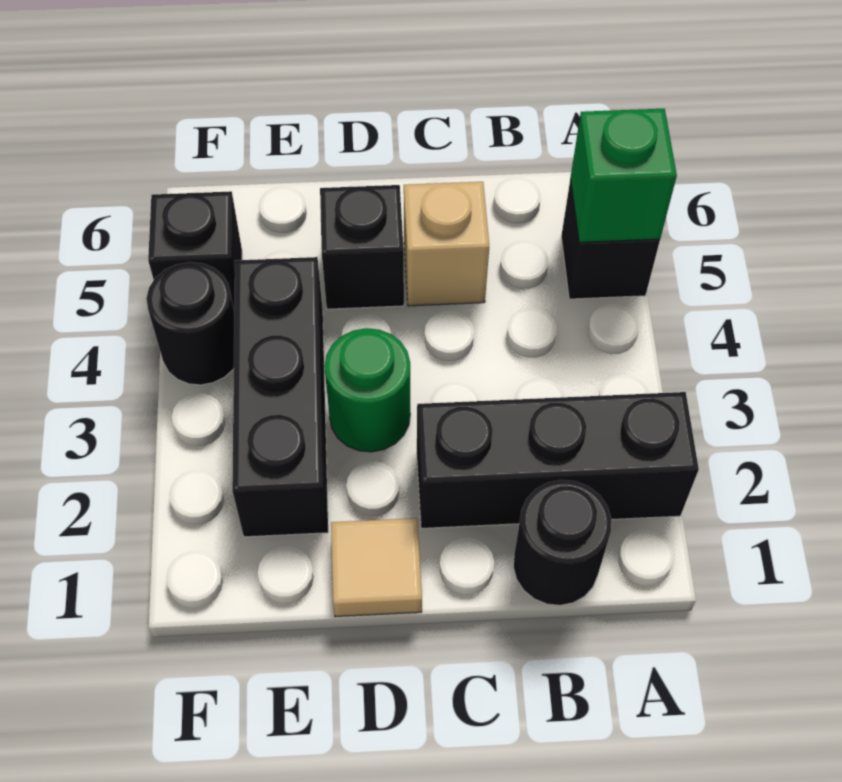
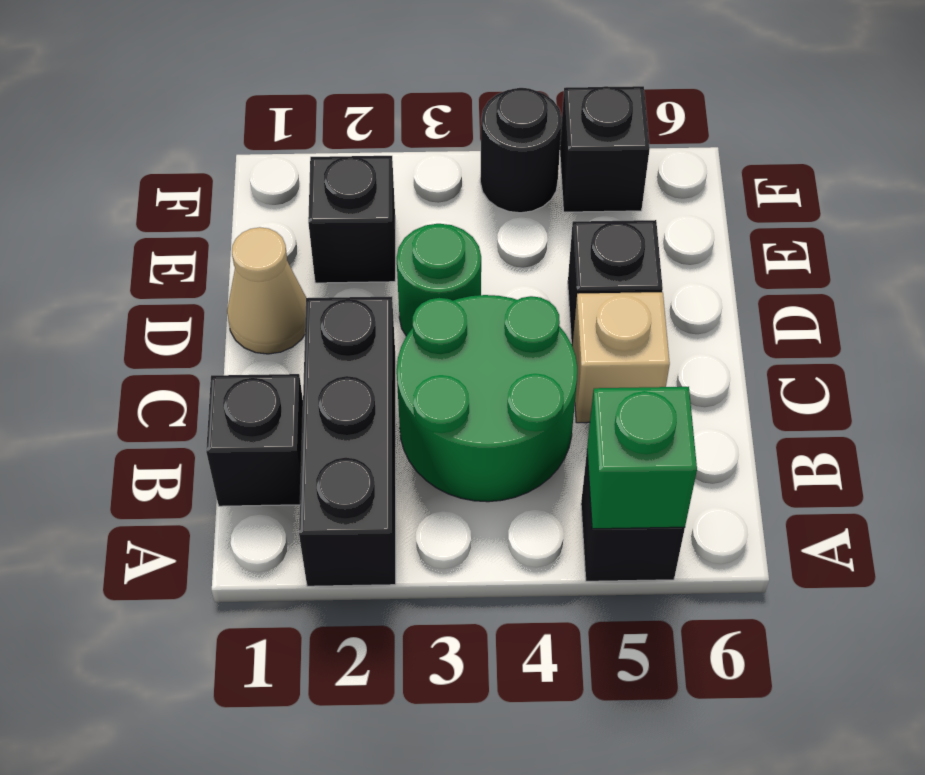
black 1x1 round brick [513,480,611,605] -> black 1x1 brick [206,374,303,506]
none -> green 2x2 round brick [397,295,577,502]
tan 1x1 tile [331,518,422,617] -> tan 1x1 cone [227,227,306,354]
black 1x3 brick [232,257,328,537] -> black 1x1 brick [308,156,395,283]

